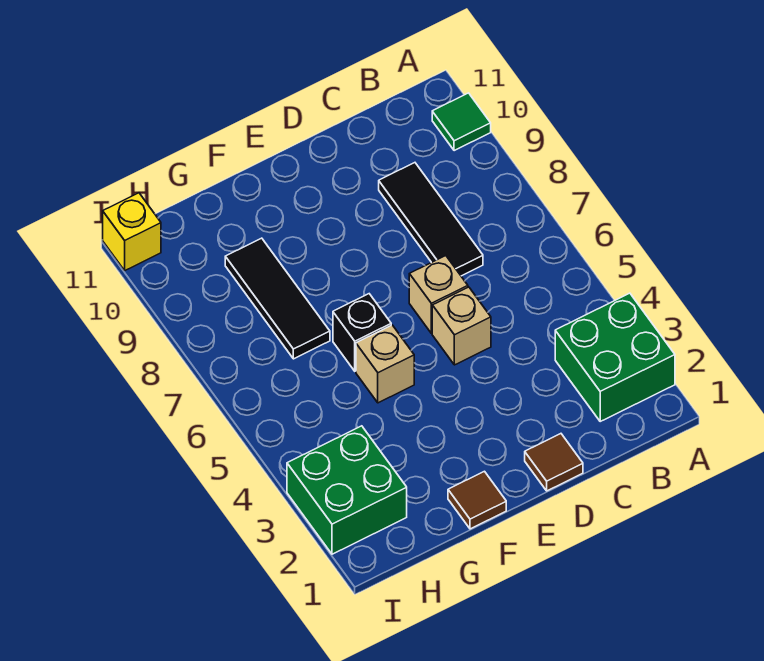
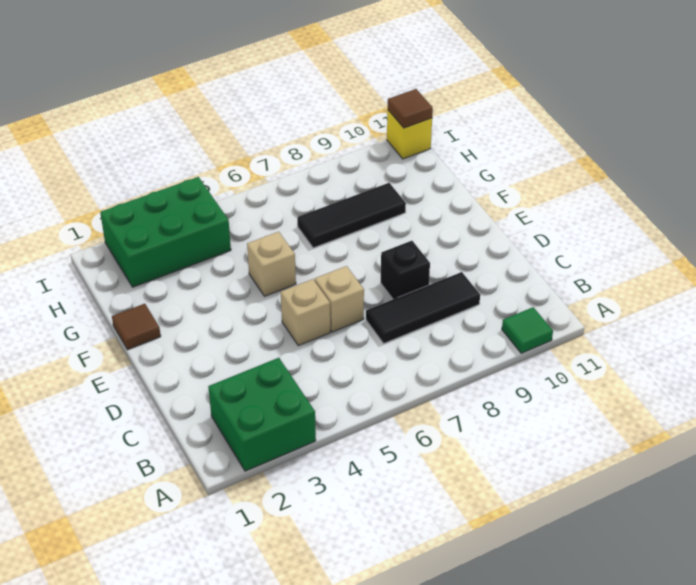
brown 1x1 tile [525,434,583,491] -> brown 1x1 tile moved to [388,89,433,128]
black 1x1 brick [333,294,391,371] -> black 1x1 brick moved to [381,241,430,299]
green 2x2 brick [287,426,407,554] -> green 2x3 brick [100,177,231,287]

